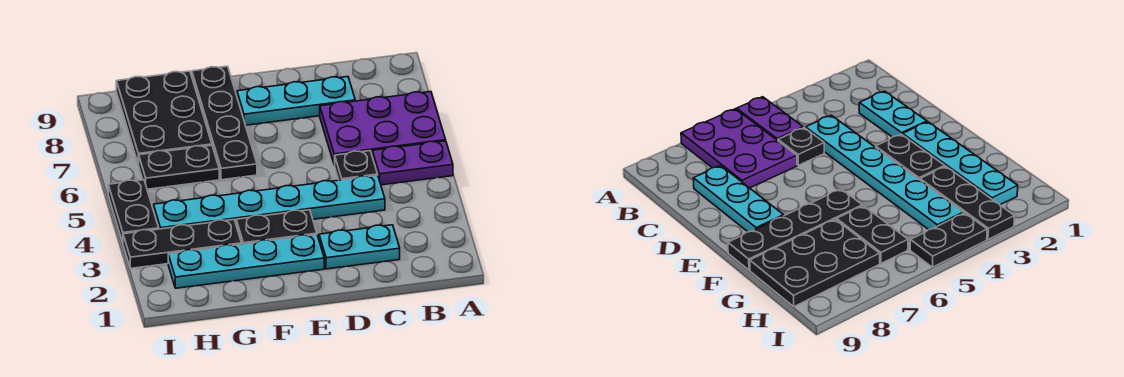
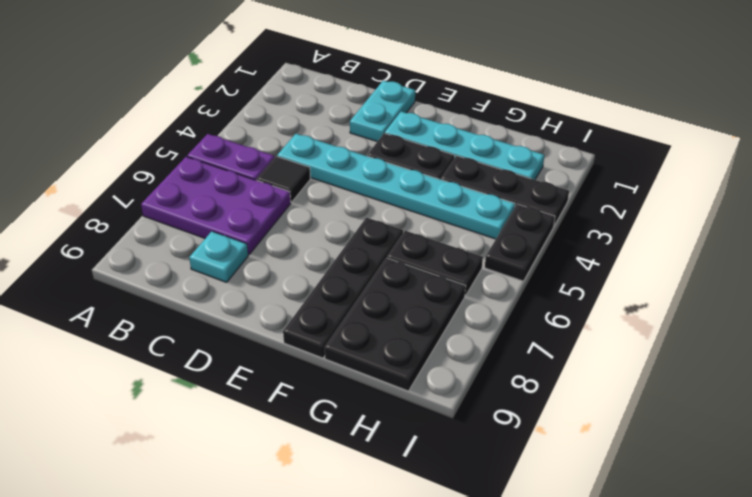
cyan 1x2 plate [319,225,400,269] -> cyan 1x2 plate turned to [350,81,415,141]
black 1x1 plate [335,151,378,180] -> black 1x1 tile [257,156,310,202]
cyan 1x3 plate [237,77,355,125] -> cyan 1x1 plate [189,231,248,282]

